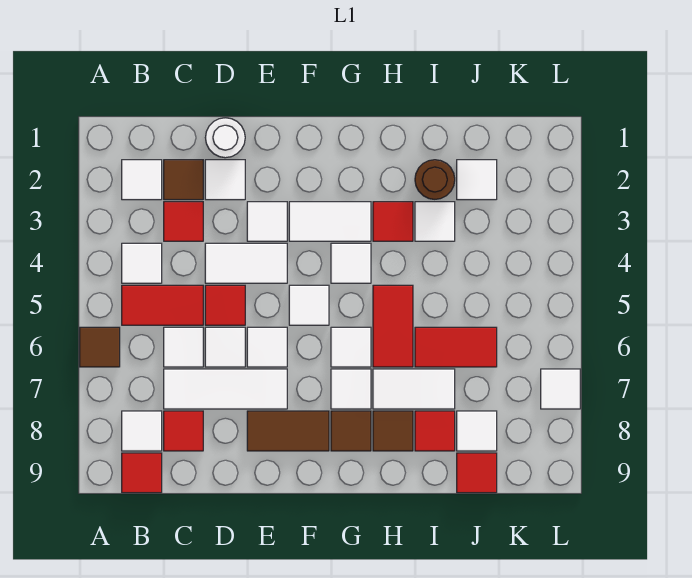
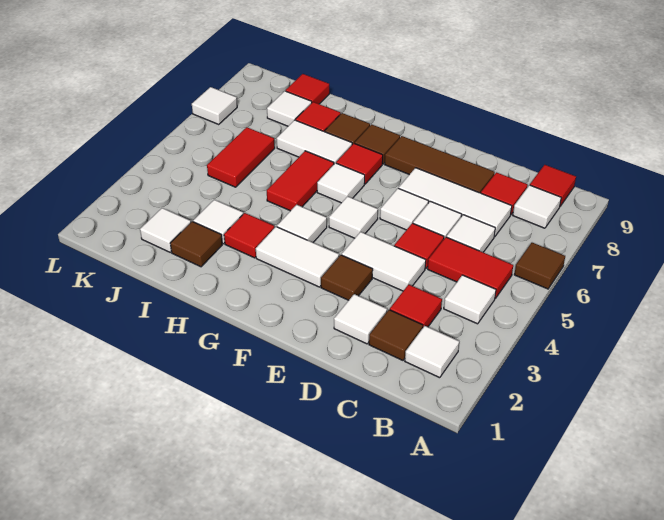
white 1x1 round brick [205,118,245,158] -> none
white 1x1 tile [247,202,287,241] -> brown 1x1 tile [321,255,373,300]
brown 1x2 tile [247,411,329,451] -> brown 1x3 tile [385,136,495,193]
white 1x1 tile [331,369,371,409] -> red 1x1 tile [336,143,383,184]
brown 1x1 round brick [415,160,455,199] -> brown 1x1 tile [170,221,222,267]
red 1x2 tile [415,327,497,367] -> red 1x2 tile turned to [207,127,275,187]

